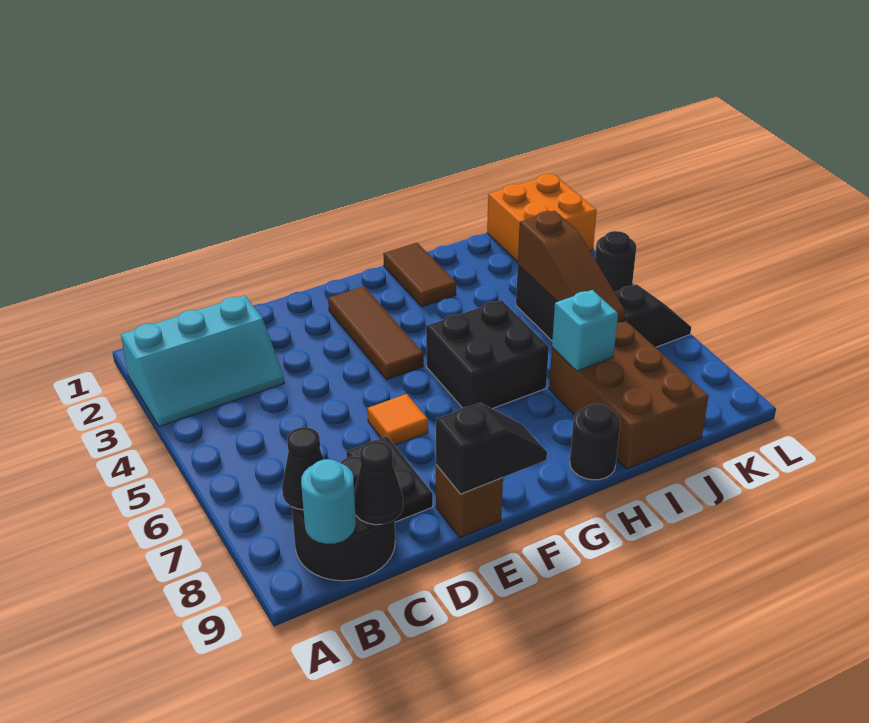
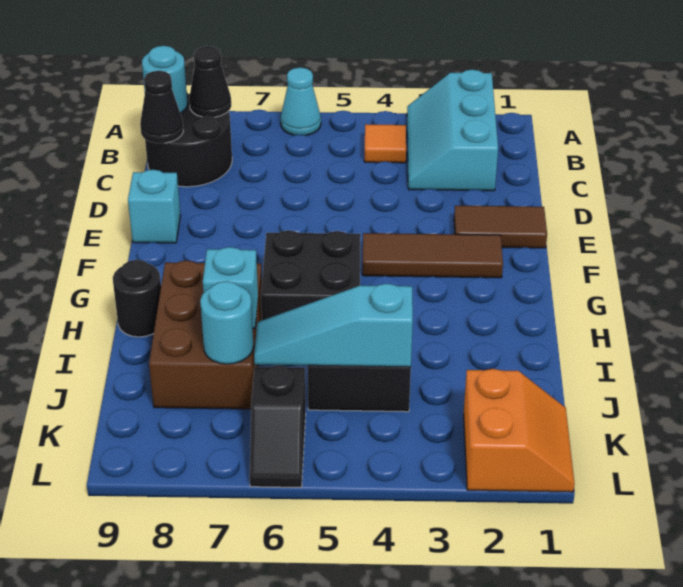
none -> cyan 1x1 cone [281,67,321,136]
black 1x2 plate [346,436,433,522] -> none
orange 1x1 tile [368,394,428,445] -> orange 1x1 tile moved to [364,124,406,163]
brown 1x1 brick [436,465,503,538] -> cyan 1x1 brick [128,170,180,243]
black 1x2 slope [436,403,547,494] -> none
brown 1x2 tile [383,243,456,307] -> brown 1x2 tile moved to [454,206,547,248]
brown 2x3 brick [549,321,709,469] -> brown 2x3 brick turned to [149,260,262,409]
brown 1x3 slope [518,211,625,321] -> cyan 1x3 slope [254,284,413,367]
none -> cyan 1x1 round brick [200,281,254,364]
orange 2x2 brick [487,174,597,262] -> orange 2x2 slope [464,369,574,492]
black 1x1 round brick [595,231,636,292] -> none

